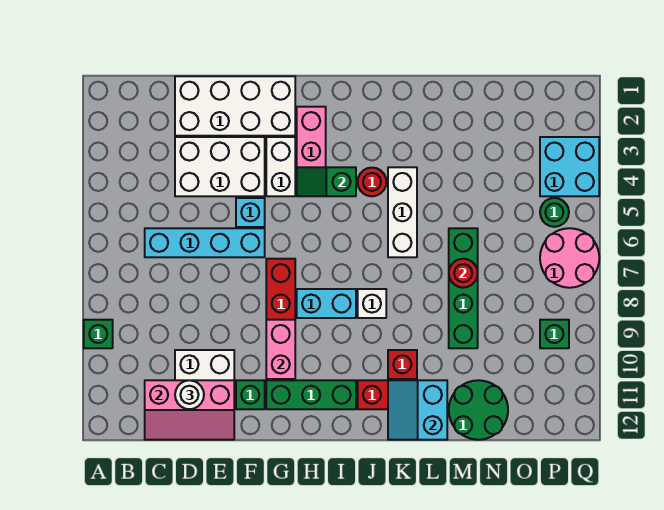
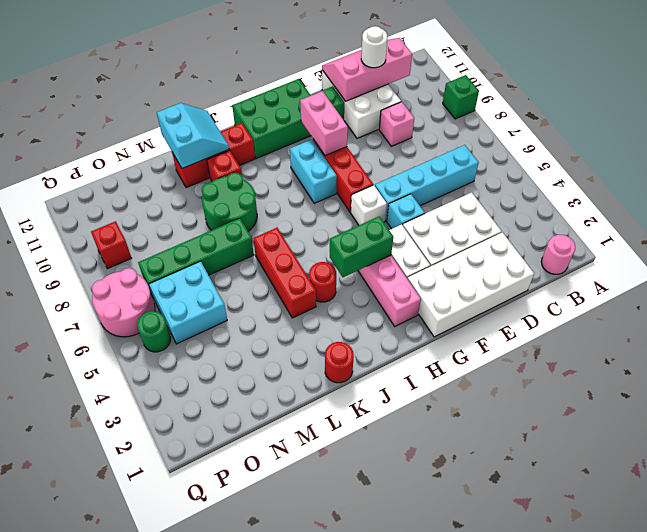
none -> pink 1x1 round brick [541,235,575,274]
none -> pink 1x1 brick [379,102,414,146]
green 1x3 brick [266,380,356,409] -> green 2x3 brick [232,79,311,159]
green 1x2 slope [297,167,356,196] -> green 1x2 brick [330,216,393,277]
cyan 1x2 brick [297,289,356,318] -> cyan 1x2 brick turned to [290,139,337,203]
white 1x1 brick [358,289,386,318] -> white 1x1 brick moved to [351,185,387,225]
white 1x3 brick [388,167,417,257] -> red 1x3 brick [253,228,316,318]
green 1x4 brick [449,228,478,348] -> green 1x4 brick turned to [138,218,254,297]
red 1x1 round brick [449,259,478,288] -> red 1x1 round brick moved to [325,342,354,383]
green 2x2 round brick [449,380,508,440] -> green 2x2 round brick moved to [202,173,257,231]
cyan 2x2 brick [540,137,599,196] -> cyan 2x2 brick moved to [149,261,227,344]
green 1x1 brick [540,320,569,348] -> red 1x1 brick [91,221,131,269]

